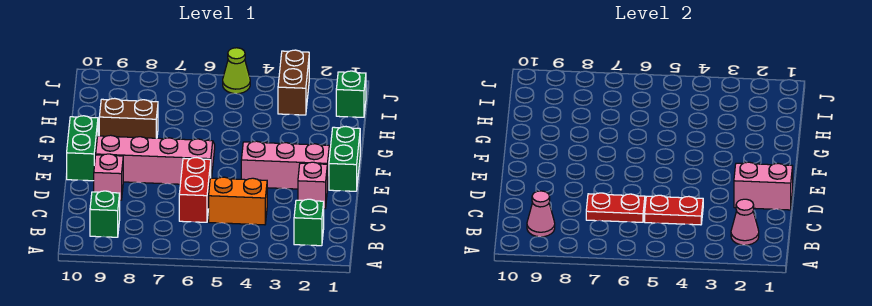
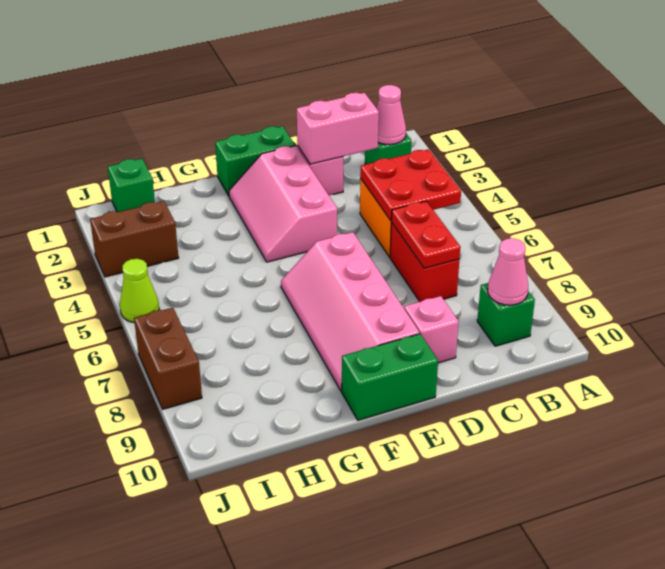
red 1x2 plate [645,195,703,225] -> red 2x2 plate [360,149,461,220]
red 1x2 brick [179,158,211,222] -> red 1x2 brick turned to [390,223,460,302]
pink 1x2 brick [734,162,793,210] -> pink 1x2 brick turned to [297,93,379,164]
brown 1x2 brick [99,98,158,138] -> brown 1x2 brick moved to [134,308,202,409]

